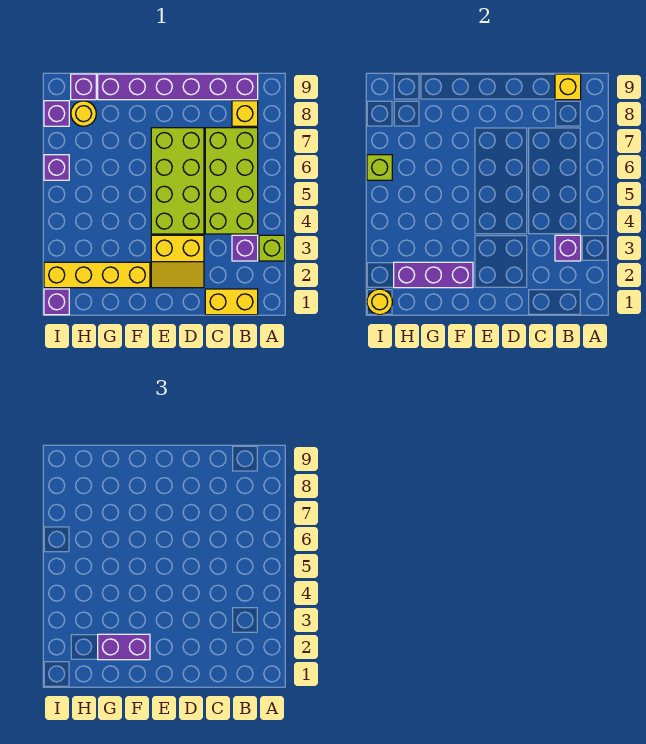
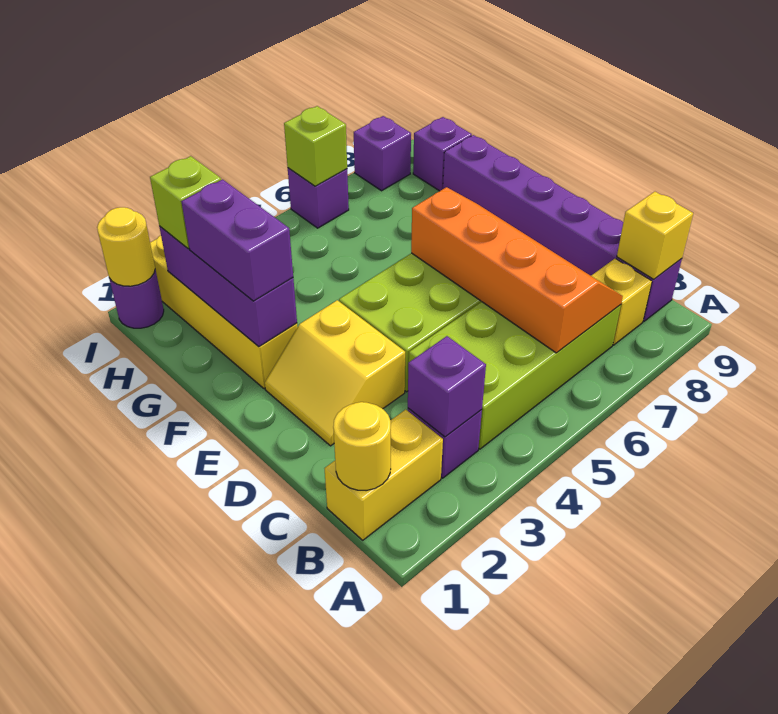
lime 1x1 brick [259,235,285,261] -> lime 1x1 brick moved to [150,156,221,249]
yellow 1x2 brick [205,289,258,315] -> yellow 1x2 brick turned to [324,410,443,540]
none -> orange 2x4 slope [411,187,623,353]
yellow 1x1 round brick [71,101,96,126] -> yellow 1x1 round brick moved to [333,402,391,491]
purple 1x1 brick [44,289,69,315] -> purple 1x1 round brick [109,270,164,328]

